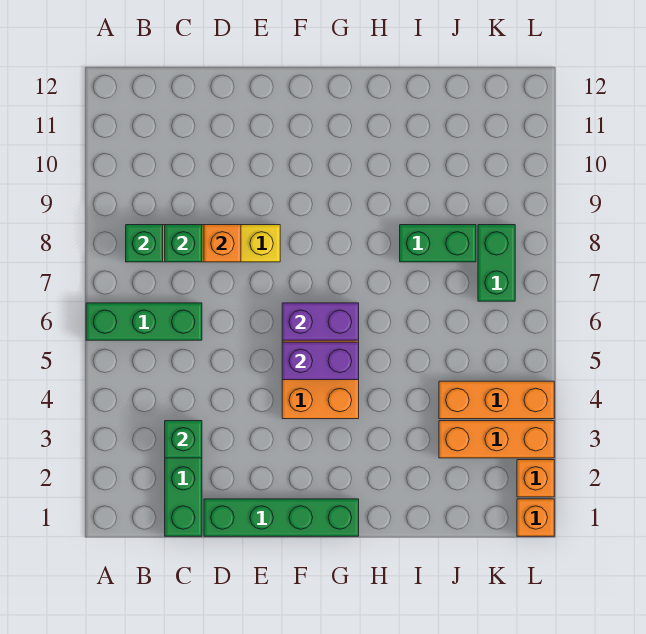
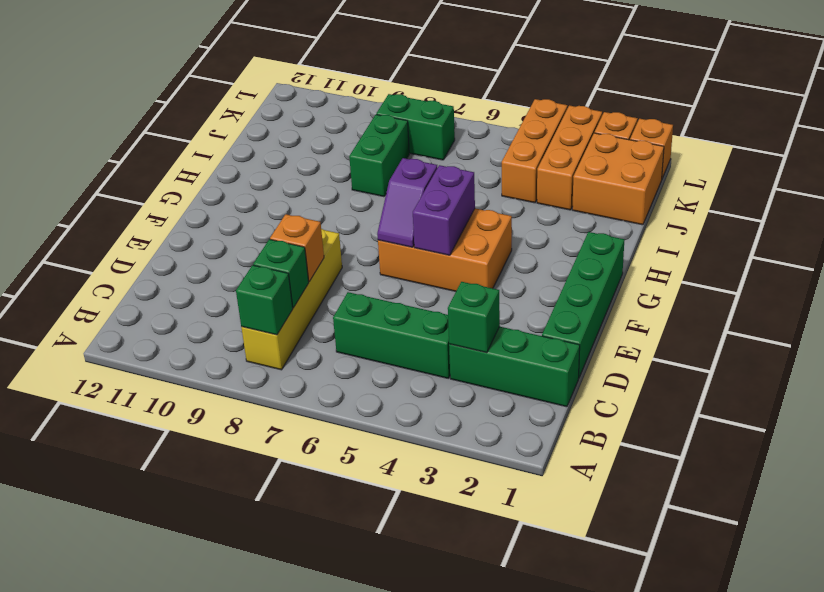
green 1x3 brick [86,303,202,340] -> green 1x3 brick turned to [333,292,450,378]
purple 1x2 brick [282,303,359,340] -> purple 1x2 slope [377,158,437,247]
none -> orange 2x2 brick [572,133,664,225]

